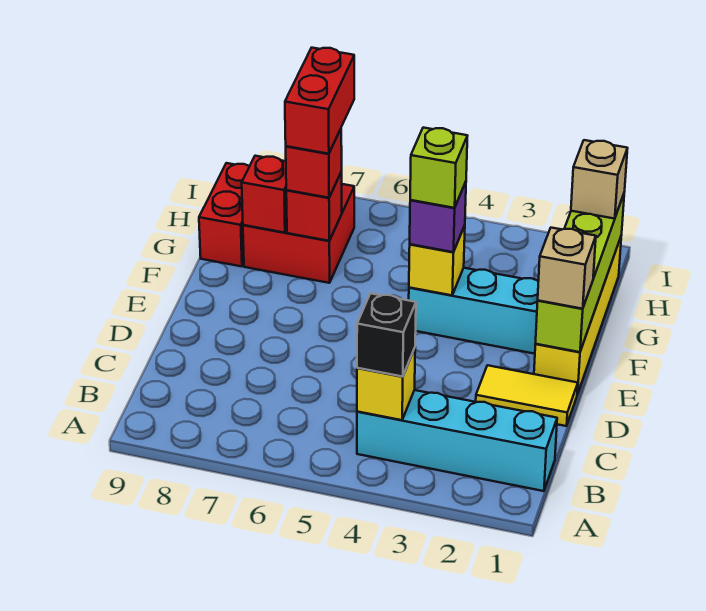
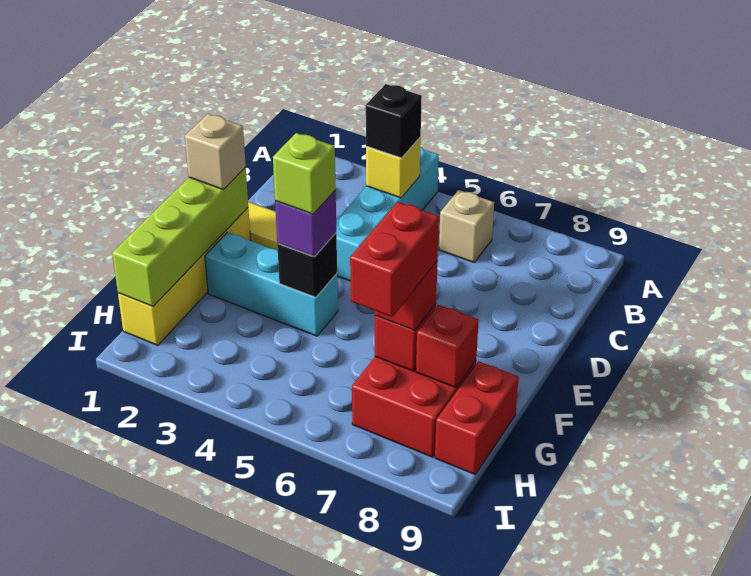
cyan 1x4 brick [357,390,557,491] -> cyan 1x4 brick turned to [336,147,439,281]
yellow 1x1 brick [409,225,465,295] -> black 1x1 brick [277,233,337,297]
tan 1x1 brick [571,140,628,219] -> tan 1x1 brick moved to [439,190,494,262]

